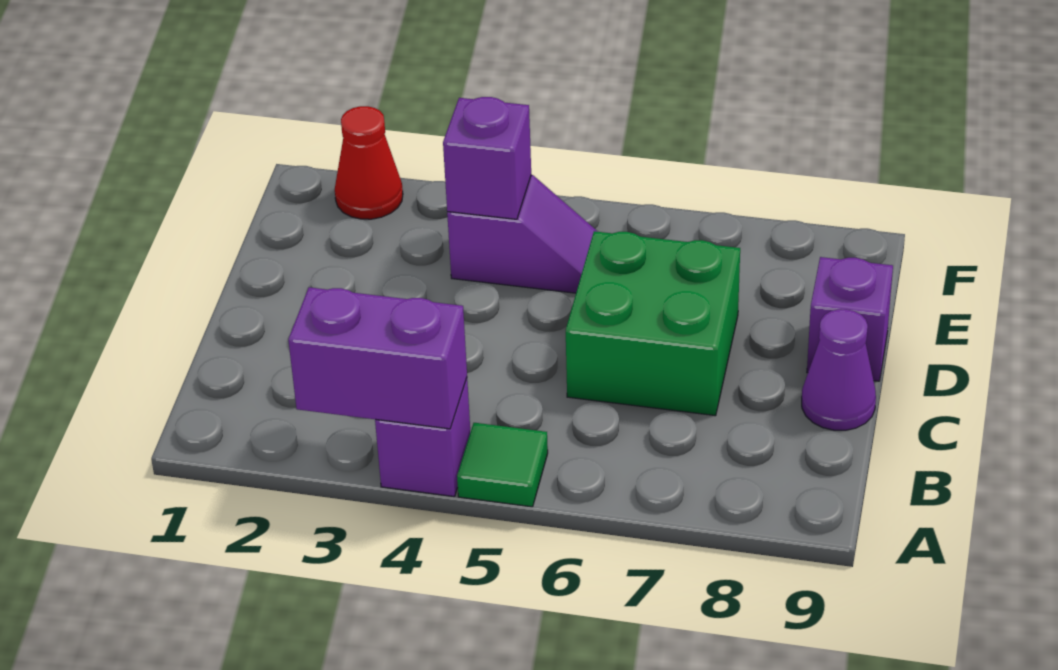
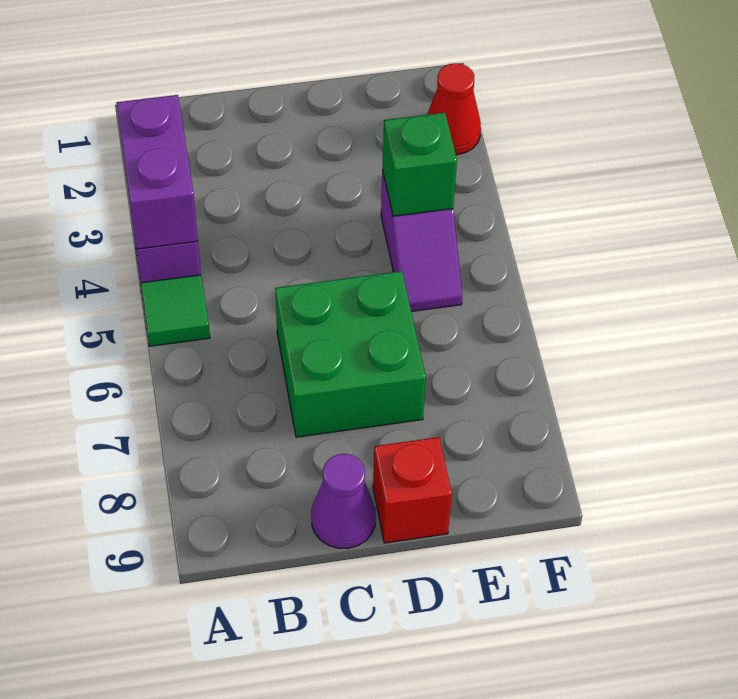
purple 1x1 brick [807,257,893,381] -> red 1x1 brick [373,437,452,543]
purple 1x1 brick [443,97,531,219] -> green 1x1 brick [382,113,457,216]

